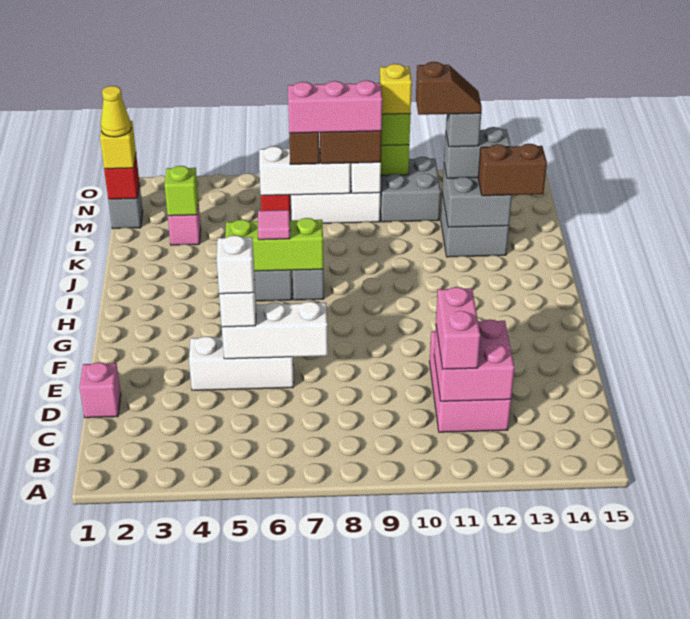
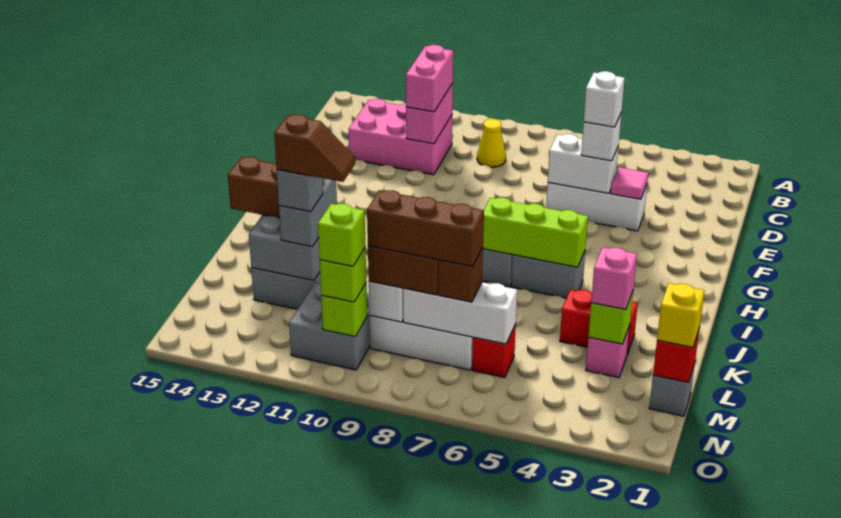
pink 2x3 brick [429,332,511,432] -> pink 2x3 brick turned to [348,99,452,175]
pink 2x2 brick [434,319,514,401] -> pink 1x2 brick [406,83,453,144]
pink 1x1 brick [79,362,121,418] -> pink 1x1 brick moved to [591,247,637,310]
white 1x3 brick [222,301,328,359] -> white 1x2 brick [548,134,619,193]
pink 1x1 tile [258,210,290,240] -> pink 1x1 tile moved to [611,167,648,199]
none -> red 1x2 brick [560,289,638,354]
brown 1x2 slope [416,62,482,115] -> brown 1x2 slope turned to [274,114,355,182]
grey 1x2 brick [444,127,510,178] -> grey 1x2 brick turned to [279,178,337,247]
yellow 1x1 cone [101,86,131,137] -> yellow 1x1 cone moved to [477,119,506,167]
pink 1x3 brick [288,81,382,133] -> brown 1x3 brick [367,190,484,267]
yellow 1x1 brick [380,64,412,114] -> lime 1x1 brick [318,204,365,266]

